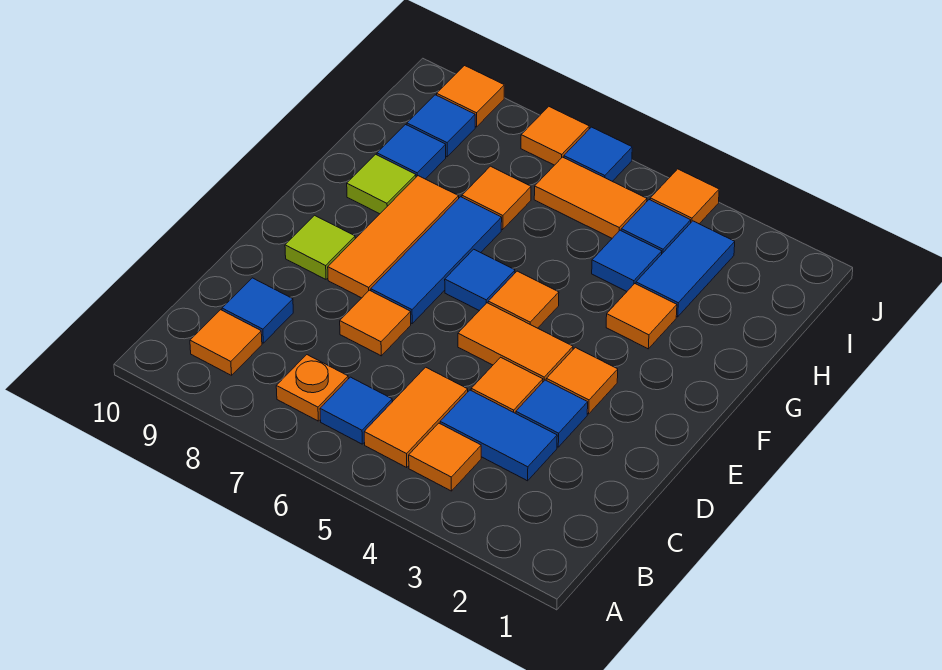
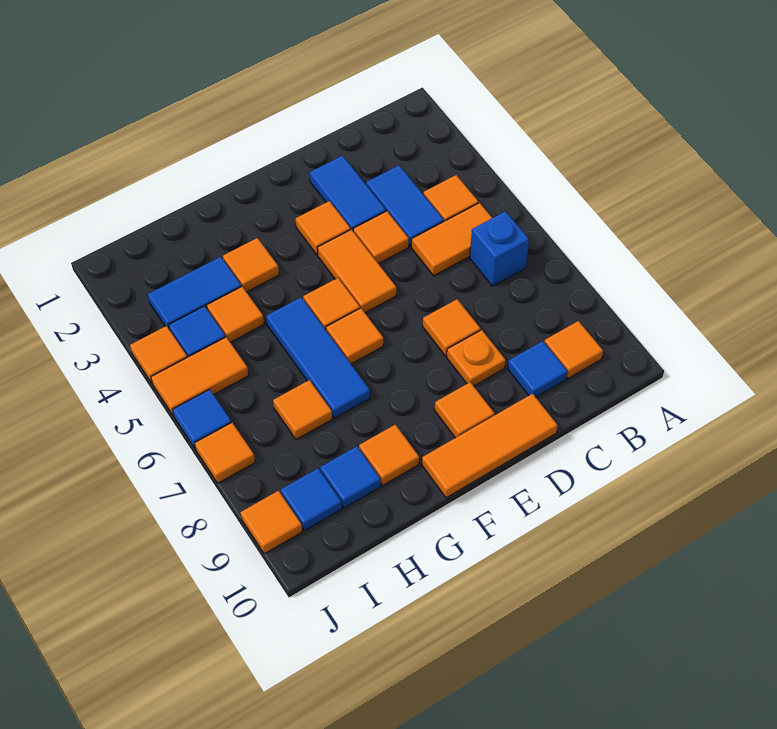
blue 1x1 tile [320,377,392,444] -> blue 1x1 brick [470,211,529,286]
orange 1x1 plate [276,355,348,421] -> orange 1x1 plate moved to [447,330,506,386]
blue 1x1 tile [516,380,588,447] -> blue 1x2 tile [310,156,386,230]
blue 1x3 tile [371,197,502,323] -> blue 1x3 tile turned to [266,297,370,418]
orange 1x3 tile [328,176,459,298] -> orange 1x3 tile moved to [422,394,558,498]
lime 1x1 tile [285,215,355,279] -> orange 1x1 tile [435,382,495,438]
blue 1x1 tile [445,249,515,311] -> orange 1x1 tile [326,308,383,364]
lime 1x1 tile [347,154,416,214] -> orange 1x1 tile [359,425,419,485]
blue 1x1 tile [592,230,662,291] -> orange 1x1 tile [207,287,264,342]
orange 1x2 tile [534,157,647,238] -> orange 1x2 tile turned to [151,337,249,416]

